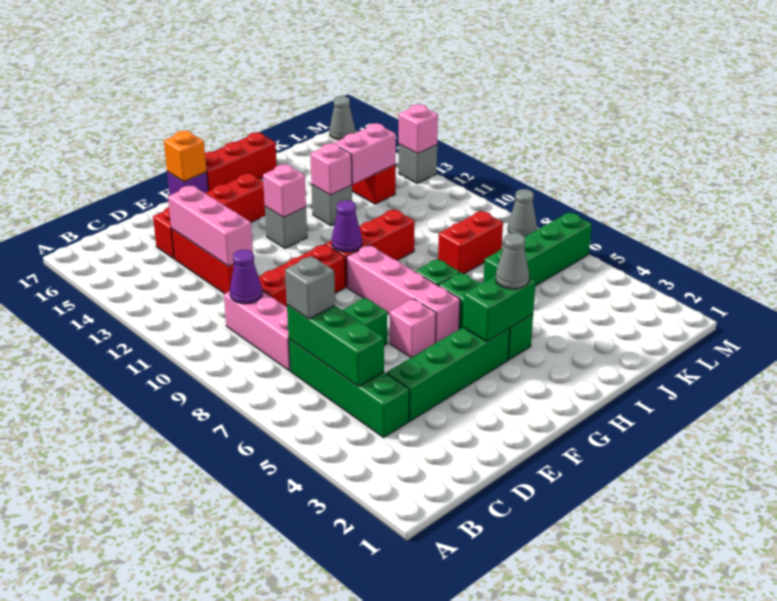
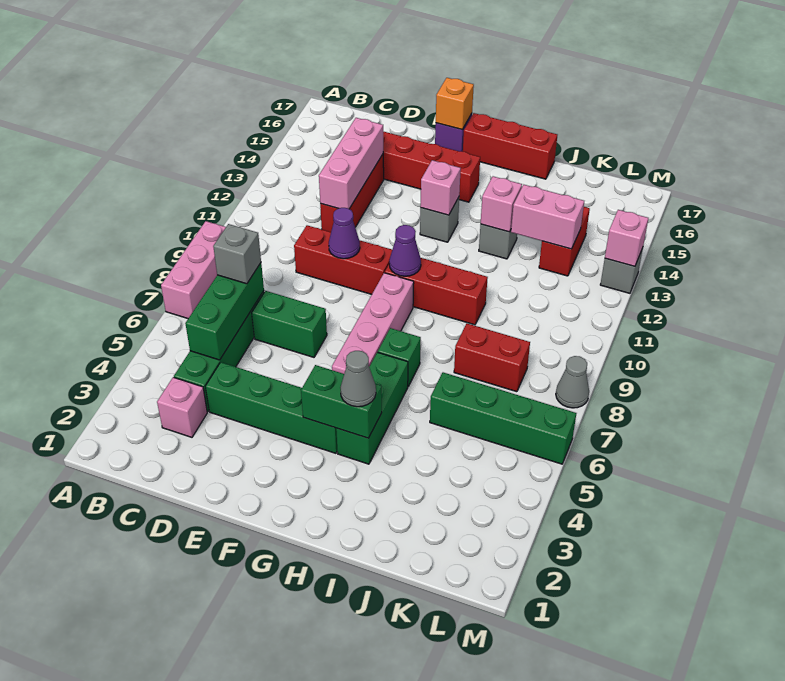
pink 1x3 brick [224,291,290,371] -> pink 1x3 brick moved to [161,221,226,318]
purple 1x1 cone [230,250,262,304] -> purple 1x1 cone moved to [329,208,360,259]
pink 1x1 brick [390,299,436,357] -> pink 1x1 brick moved to [157,377,207,437]
grey 1x1 cone [329,96,355,140] -> none

